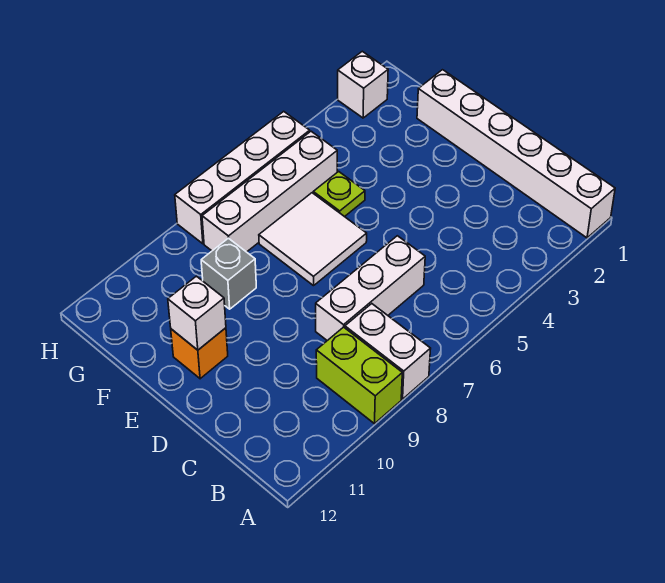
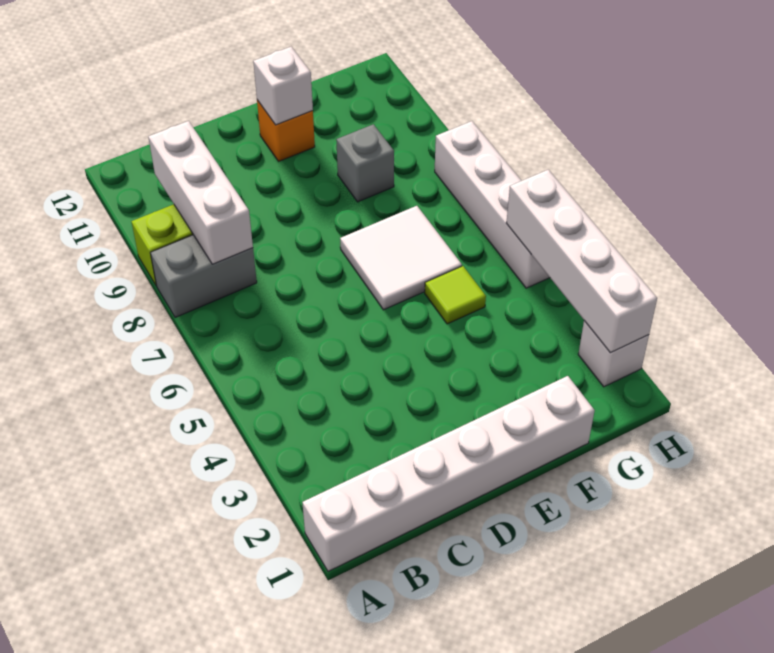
white 1x2 brick [345,304,431,399] -> grey 1x2 brick [150,235,257,318]
white 1x3 brick [316,236,425,341] -> white 1x3 brick moved to [148,121,253,264]
lime 1x1 plate [313,171,365,217] -> lime 1x1 tile [425,266,486,324]
white 1x4 brick [202,131,337,252] -> white 1x4 brick moved to [506,170,657,353]

